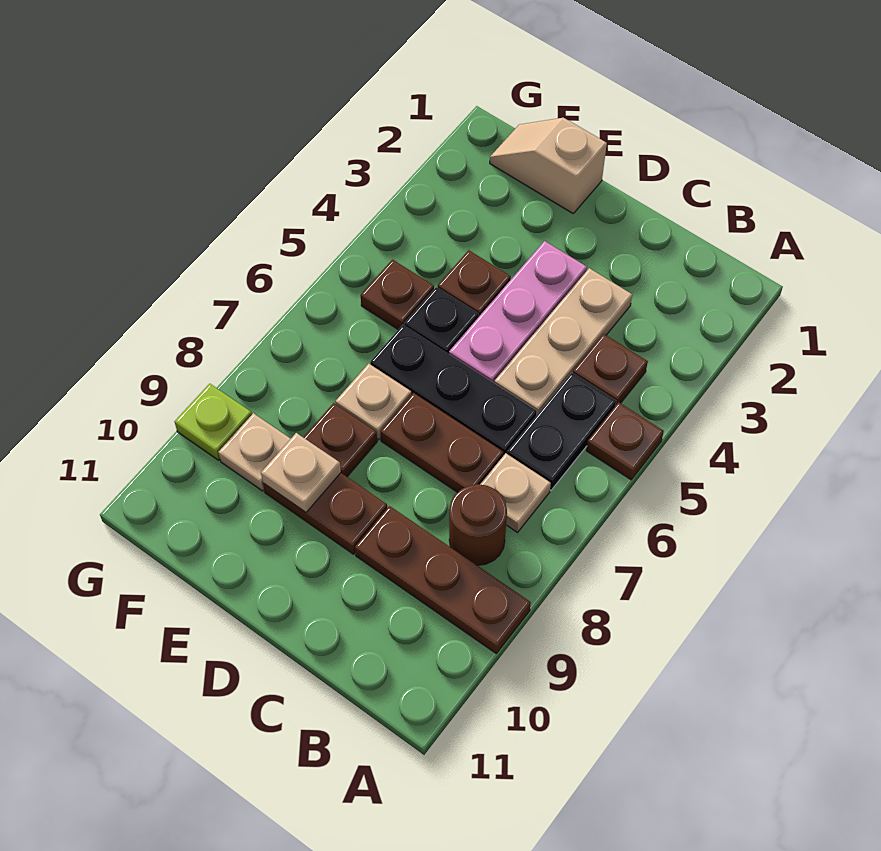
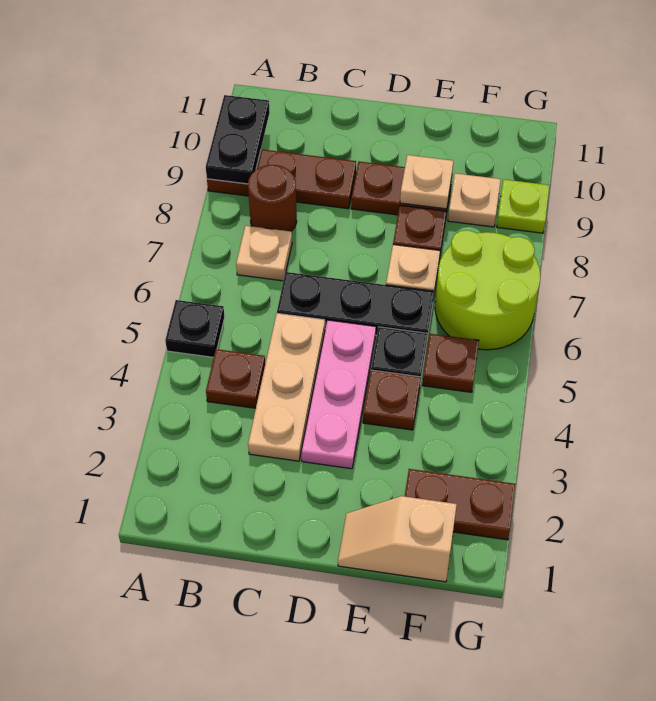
brown 1x1 plate [586,402,664,480] -> black 1x1 plate [165,300,225,357]
black 1x2 plate [507,373,616,490] -> black 1x2 plate moved to [206,95,270,184]
brown 1x2 plate [380,393,503,492] -> brown 1x2 plate moved to [405,469,515,540]
tan 1x2 slope [490,118,607,213] -> tan 1x2 slope turned to [338,496,457,582]
none -> lime 2x2 round brick [435,230,540,350]

